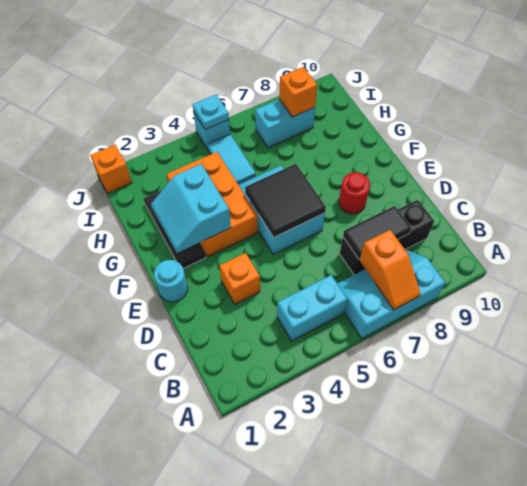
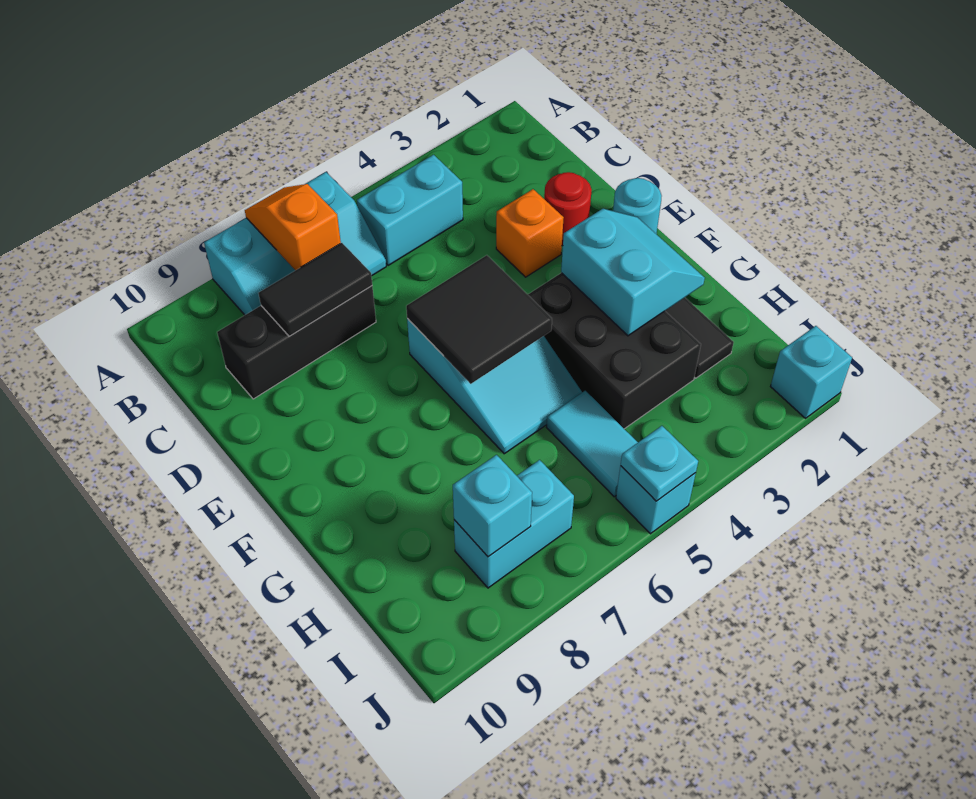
red 1x1 round brick [339,172,370,214] -> red 1x1 round brick moved to [544,172,592,246]
orange 2x3 brick [167,152,258,257] -> black 2x3 brick [528,273,701,429]
orange 1x1 brick [279,67,317,117] -> cyan 1x1 brick [453,455,532,557]
orange 1x1 brick [90,145,132,193] -> cyan 1x1 brick [771,326,852,418]

